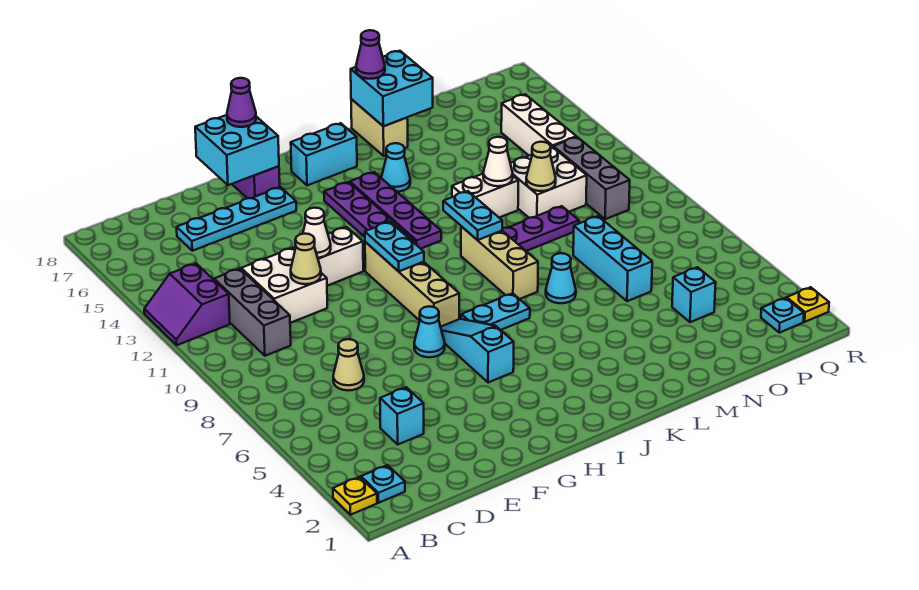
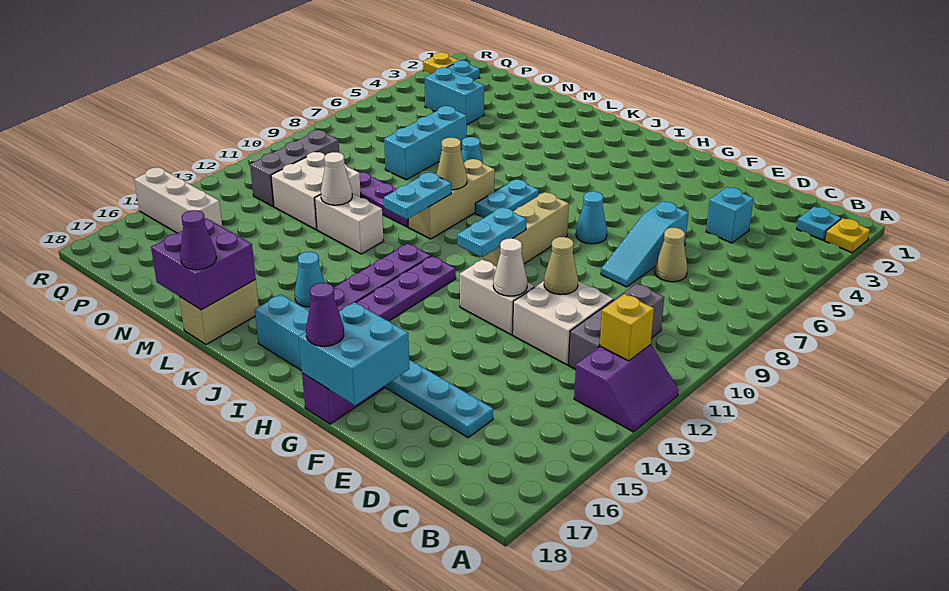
none -> yellow 1x1 brick [600,294,654,361]
cyan 1x3 slope [441,319,514,383] -> cyan 1x3 slope moved to [601,201,688,287]
tan 1x4 brick [365,242,459,327] -> tan 1x3 brick [480,192,569,267]
cyan 1x2 plate [461,293,530,330] -> cyan 1x2 plate turned to [475,180,539,218]
cyan 2x2 brick [351,51,433,126] -> purple 2x2 brick [151,218,256,310]
tan 1x1 cone [526,142,556,191] -> tan 1x1 cone moved to [437,138,467,190]
cyan 1x1 brick [672,267,716,322] -> cyan 1x2 brick [424,67,484,124]
white 1x3 brick [501,94,576,155] -> white 1x3 brick turned to [134,167,222,233]

